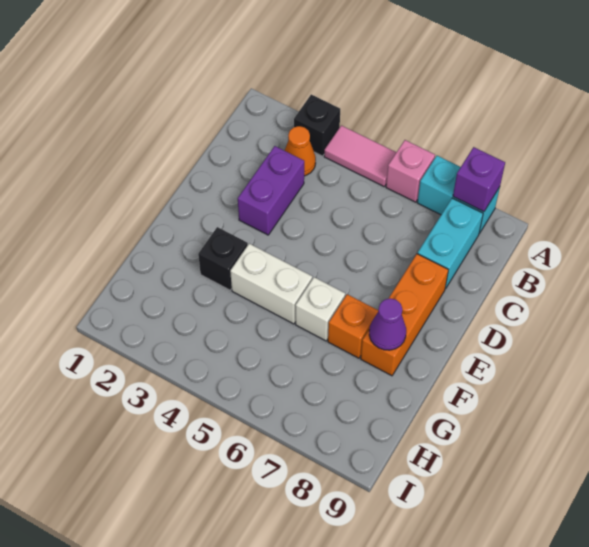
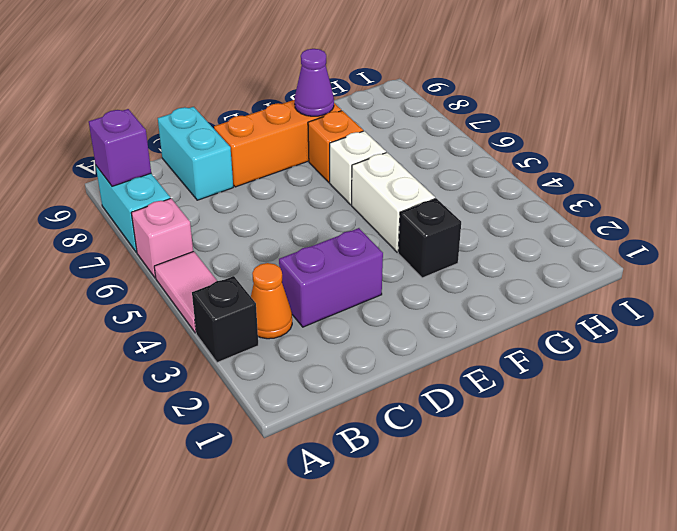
cyan 1x2 brick [418,198,483,289] -> cyan 1x2 brick turned to [158,107,233,200]

